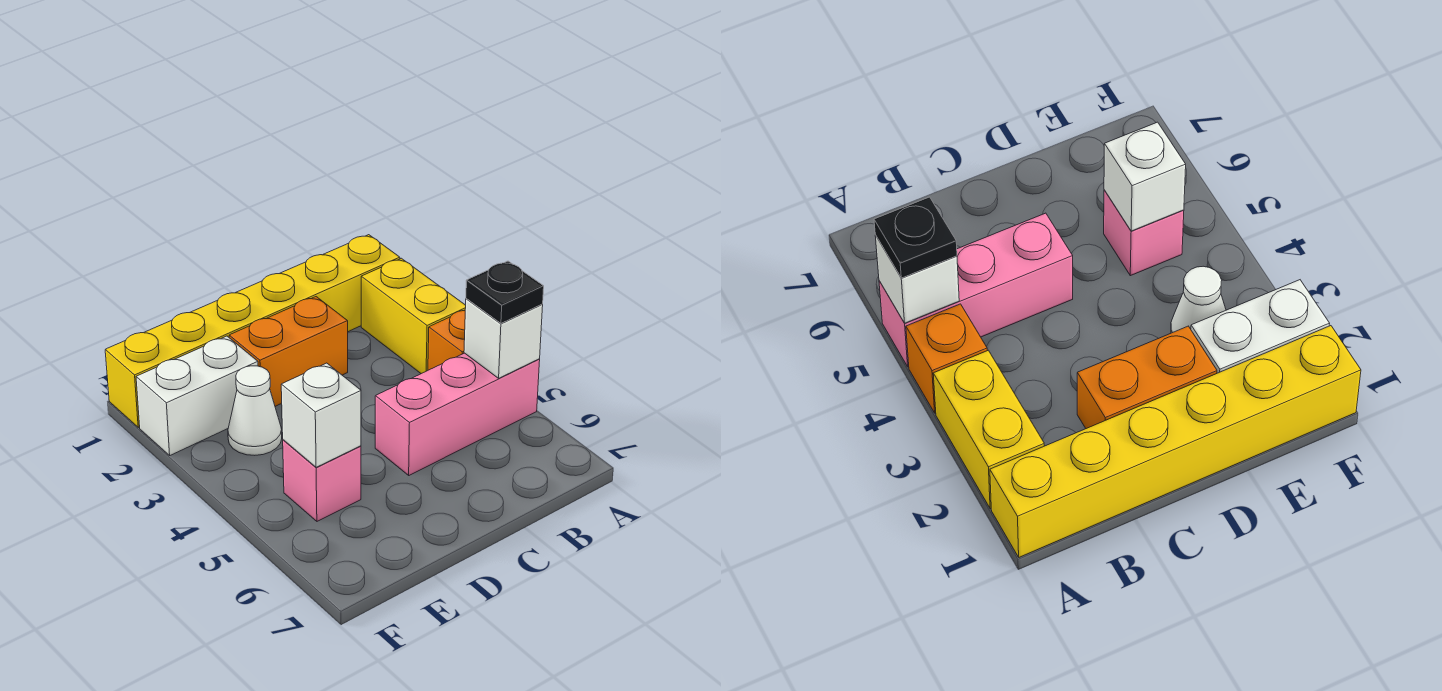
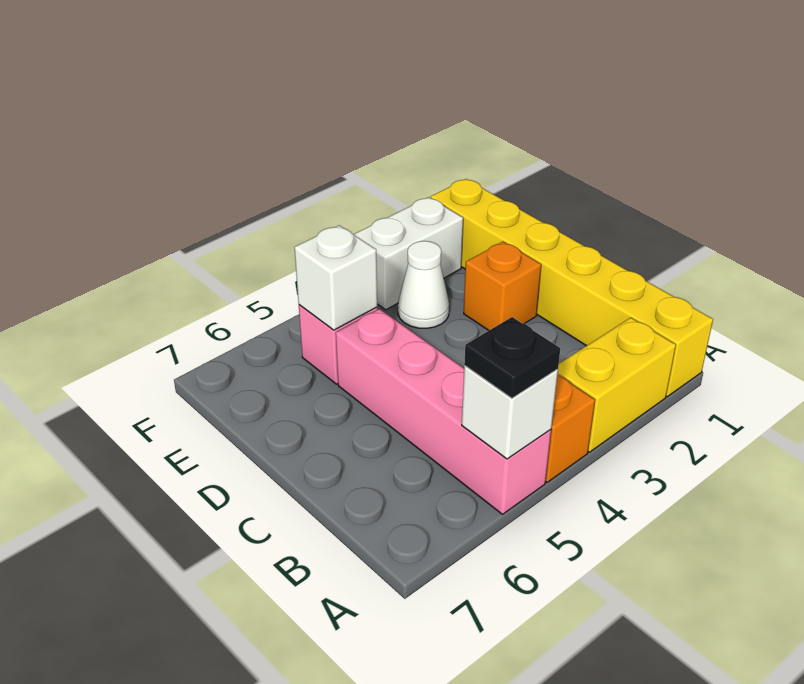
pink 1x3 brick [375,353,540,475] -> pink 1x4 brick [336,309,551,514]
orange 1x2 brick [229,297,348,406] -> orange 1x1 brick [464,242,541,330]
white 1x2 brick [136,336,258,455] -> white 1x2 brick turned to [354,197,463,310]

